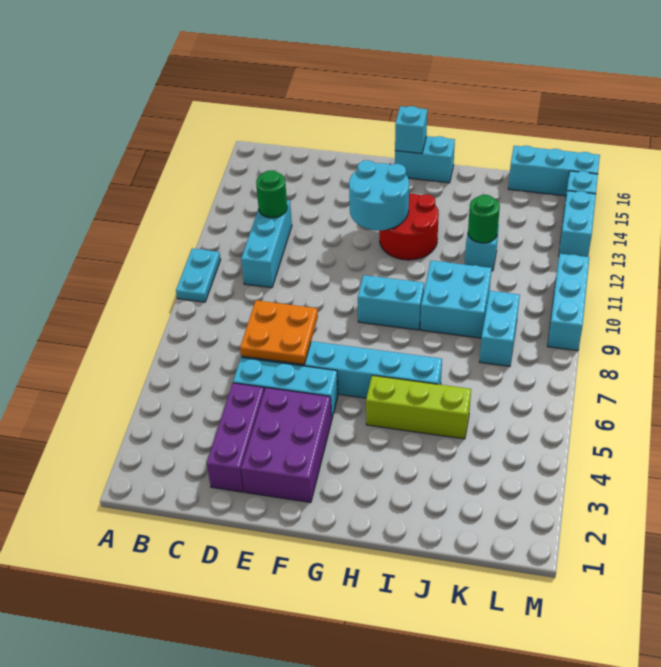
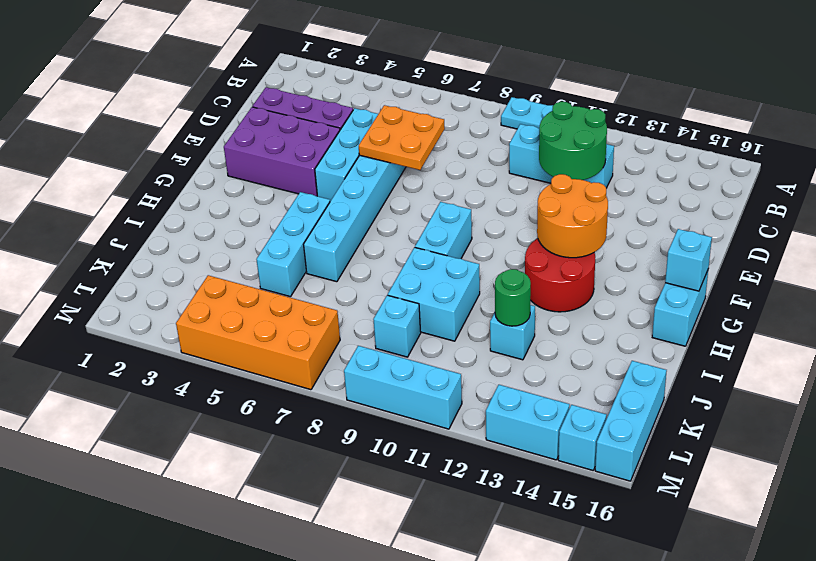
green 1x1 round brick [256,170,287,218] -> green 2x2 round brick [539,102,607,180]
cyan 2x2 round brick [349,160,409,230] -> orange 2x2 round brick [537,174,608,258]
lime 1x3 brick [366,375,471,439] -> cyan 1x3 brick [256,192,330,297]
cyan 1x2 brick [480,291,520,366] -> cyan 1x1 brick [373,295,421,357]
none -> orange 2x4 brick [176,275,340,390]

